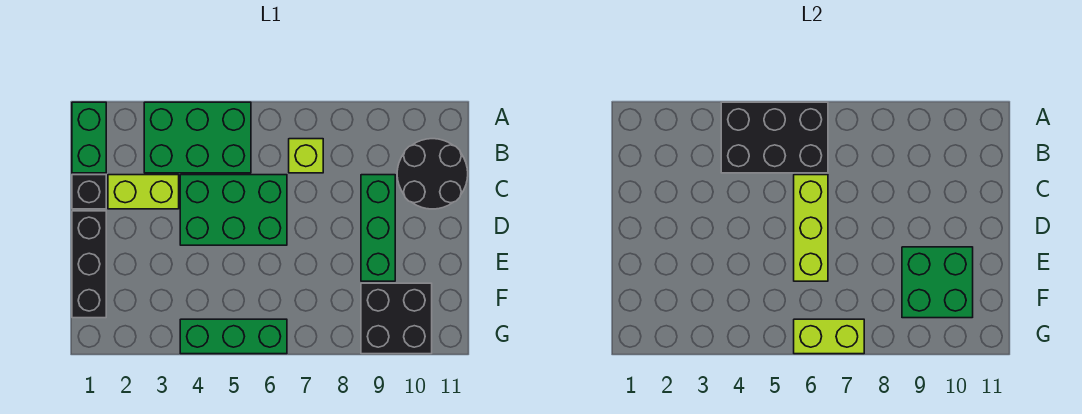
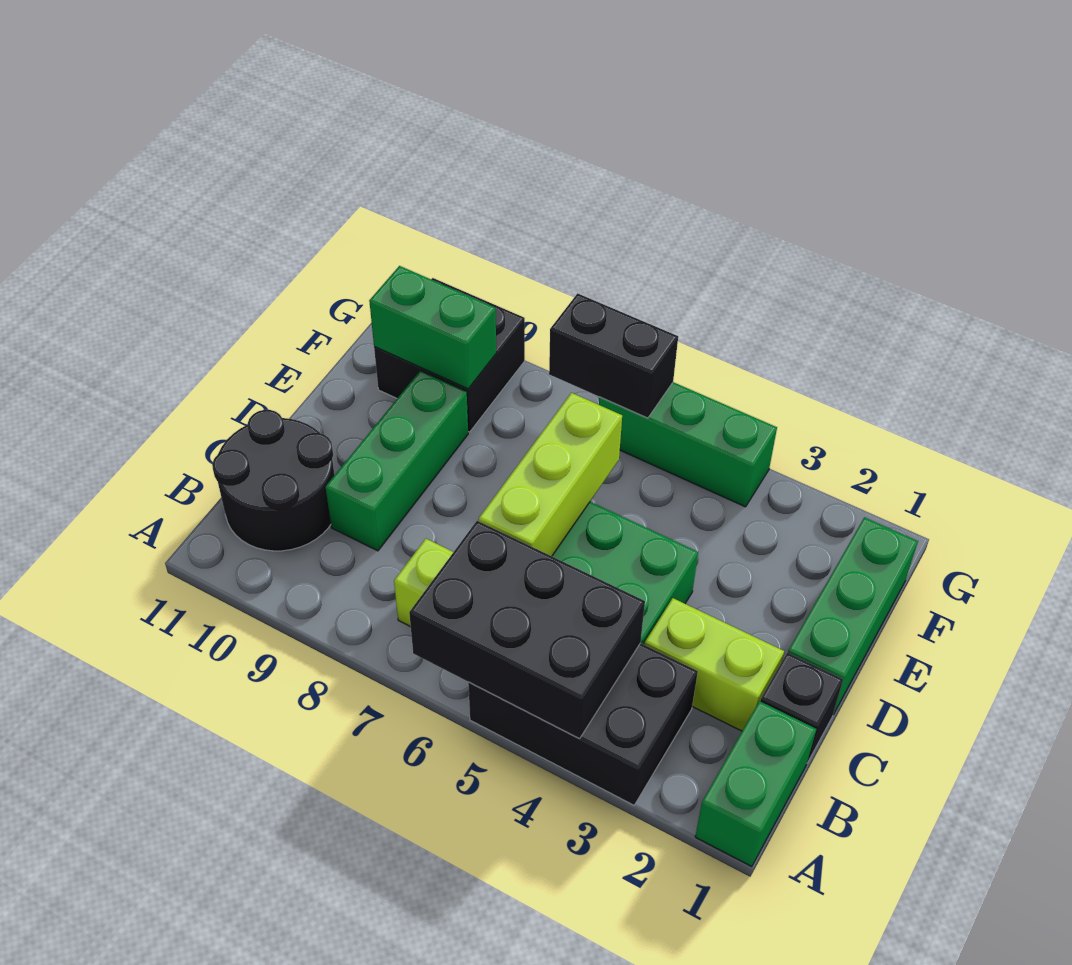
green 2x3 brick [144,102,251,173] -> black 2x3 brick [468,643,698,805]
black 1x3 brick [72,211,106,318] -> green 1x3 brick [788,517,918,715]
green 2x2 brick [902,247,973,318] -> green 1x2 brick [369,266,496,389]
lime 1x2 brick [794,319,864,354] -> black 1x2 brick [549,293,678,418]

